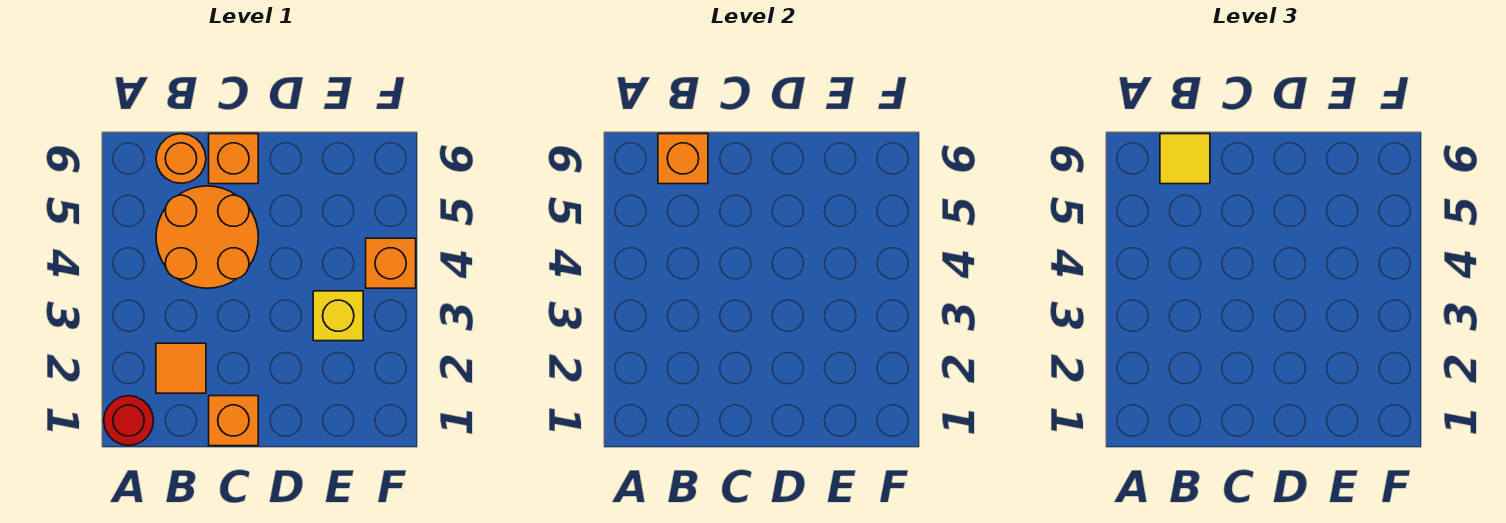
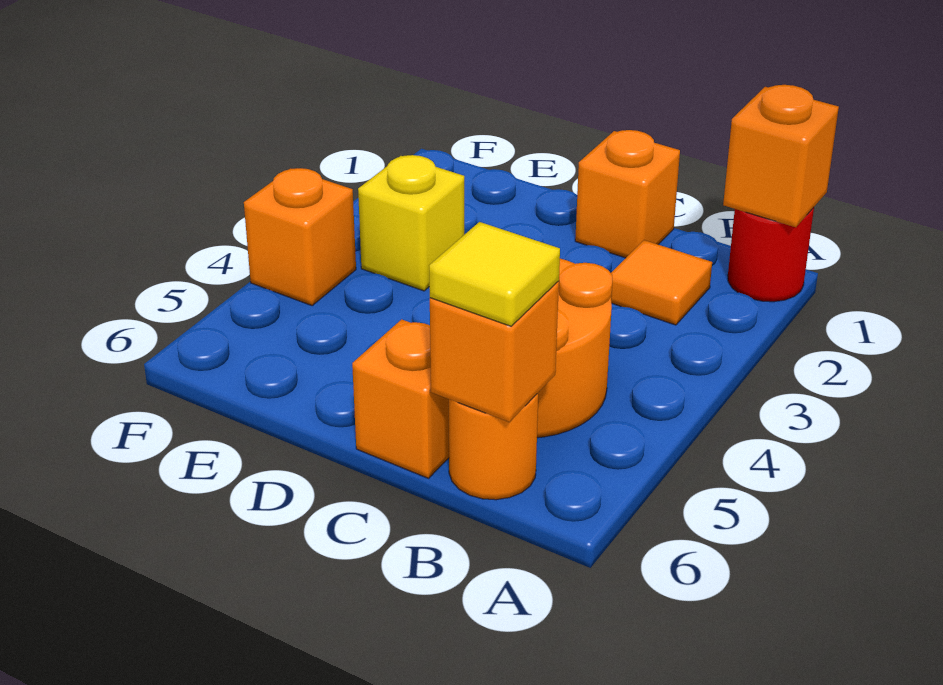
none -> orange 1x1 brick [723,85,839,227]

